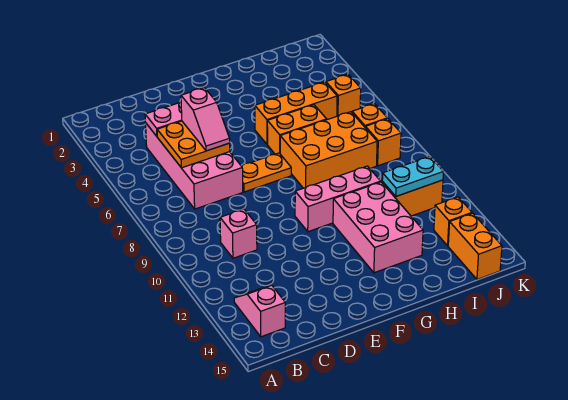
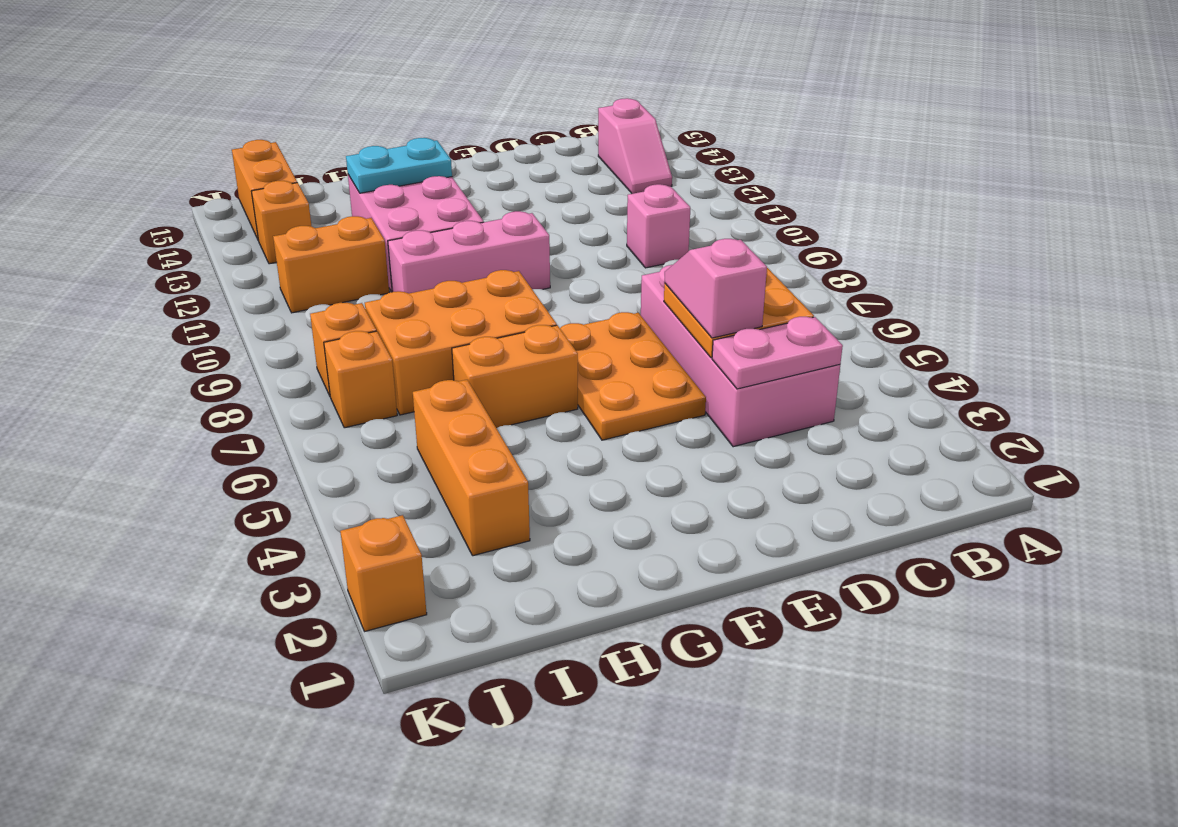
orange 1x2 plate [242,153,291,192] -> orange 2x3 plate [560,312,706,440]
orange 1x3 brick [255,82,337,144] -> orange 1x3 brick turned to [413,380,530,556]
cyan 1x2 plate [382,157,444,196] -> cyan 1x2 plate moved to [346,138,452,193]
orange 1x1 brick [326,74,361,116] -> orange 1x1 brick moved to [340,515,427,631]

